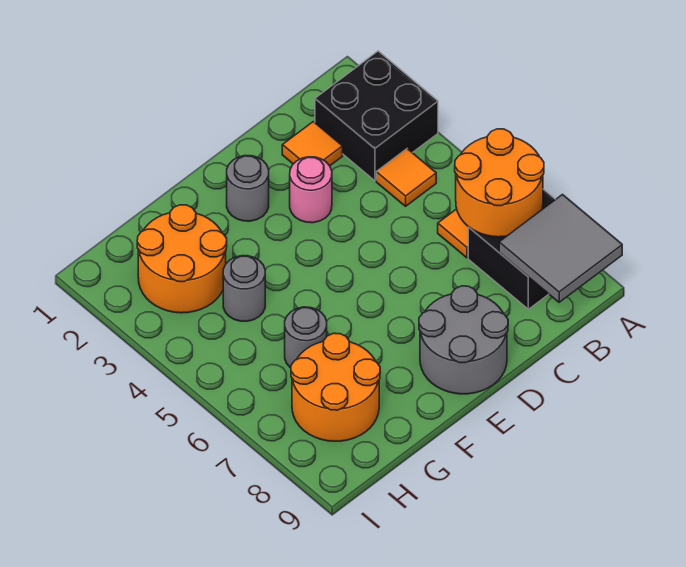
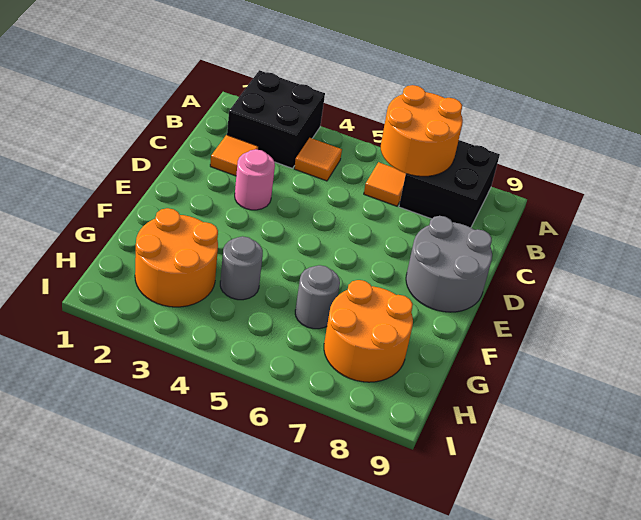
grey 2x2 tile [499,195,622,302] -> none
grey 1x1 round brick [227,155,269,221] -> none

